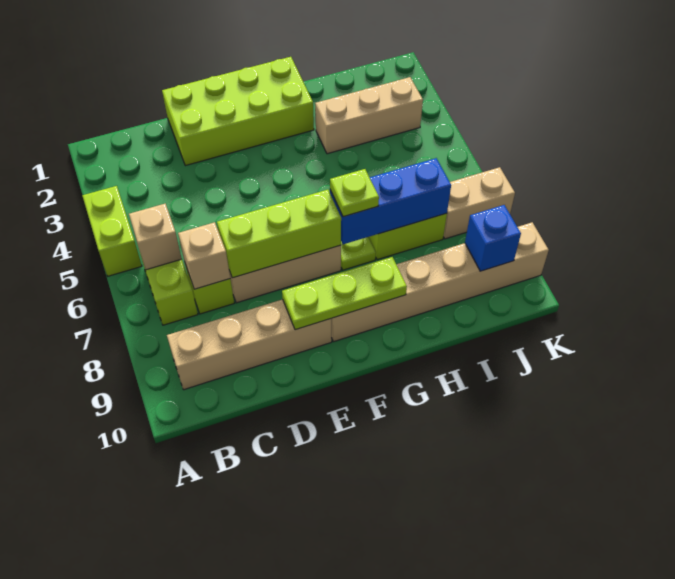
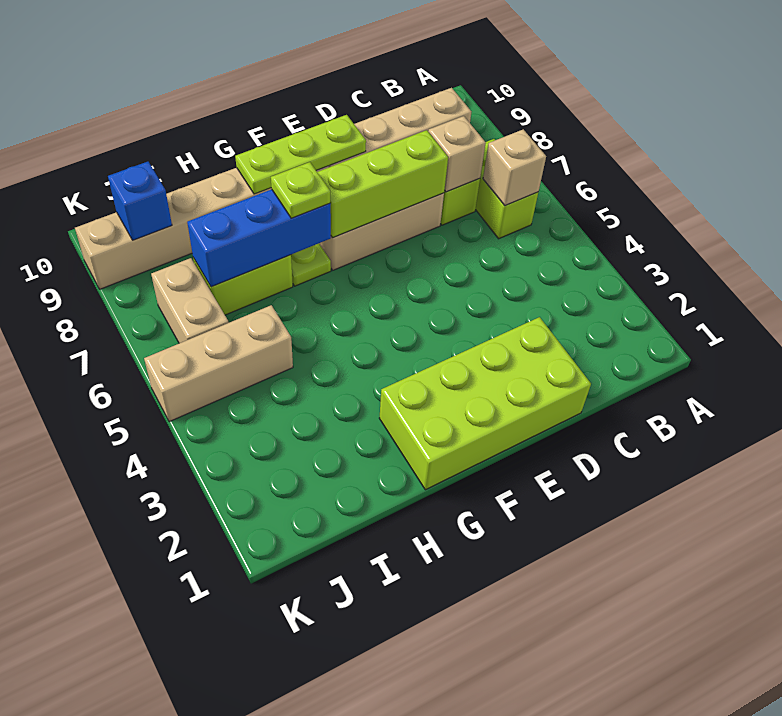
lime 1x2 brick [82,186,142,276] -> none
tan 1x3 brick [315,77,423,154] -> tan 1x3 brick moved to [144,305,293,422]
tan 1x2 brick [443,167,515,239] -> tan 1x2 brick turned to [151,258,229,343]

